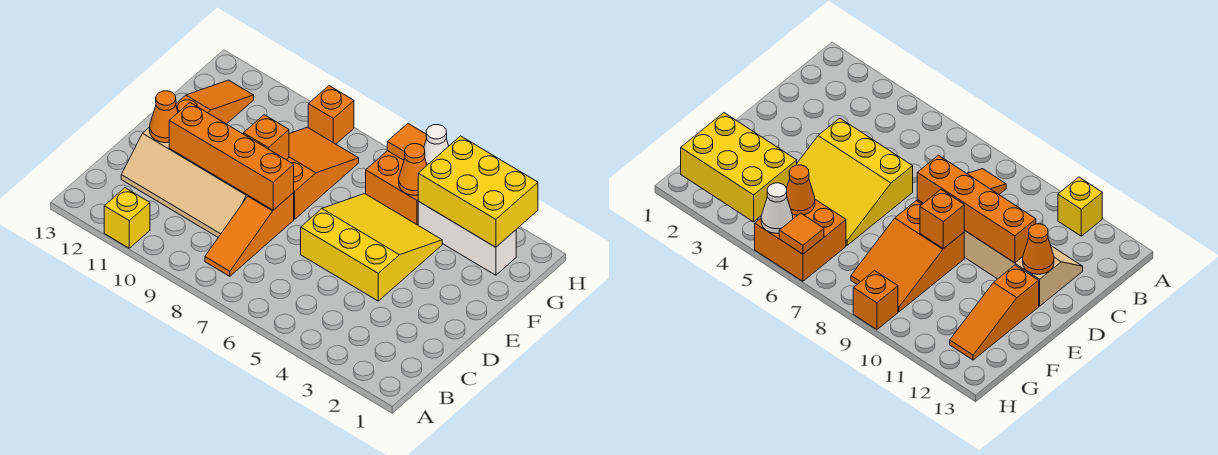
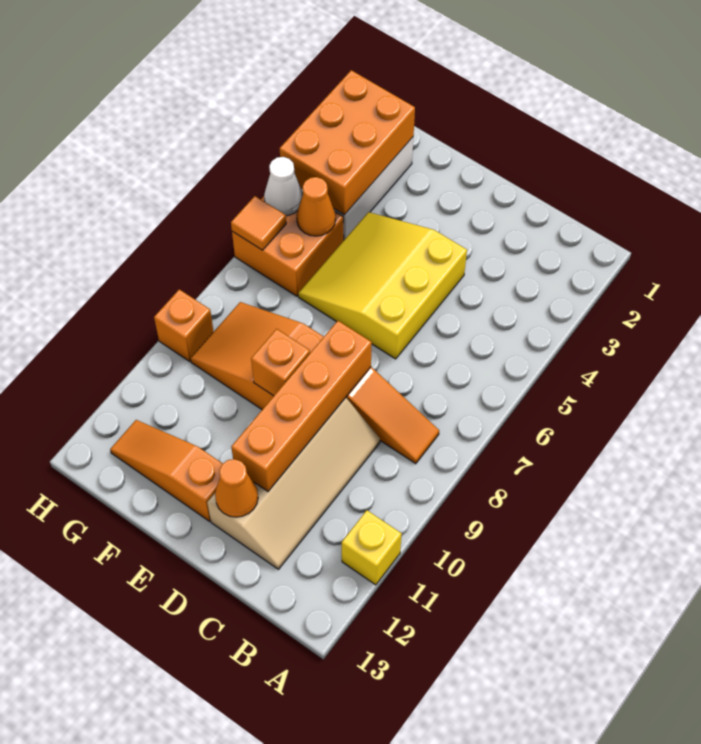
yellow 2x3 brick [418,136,538,247] -> orange 2x3 brick [280,70,415,215]

